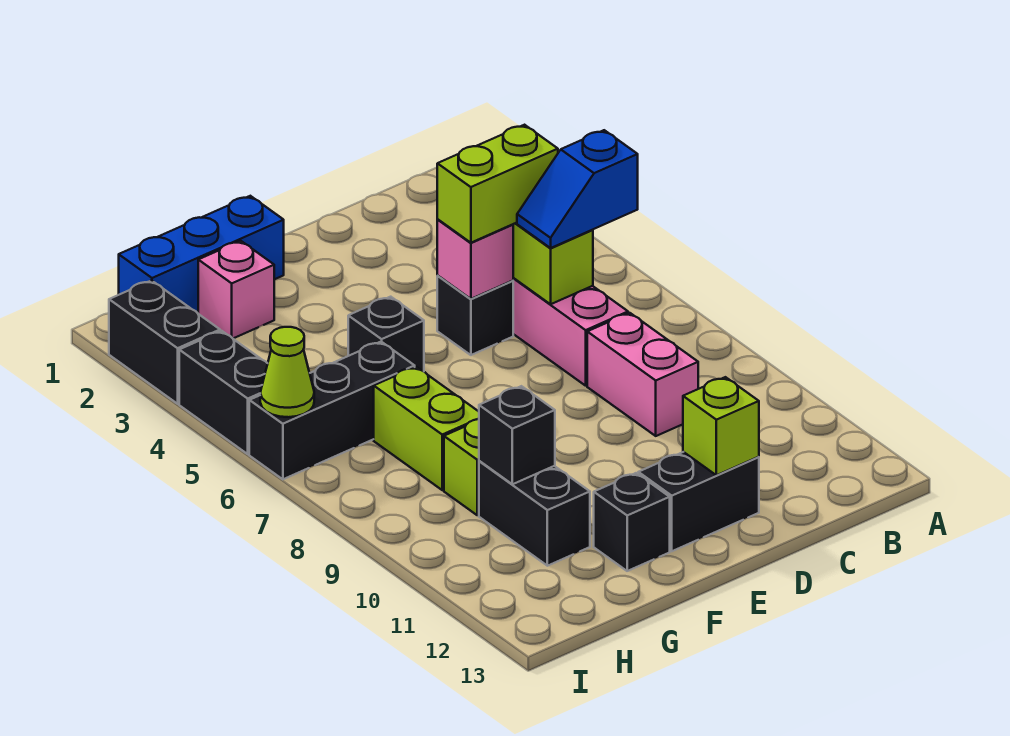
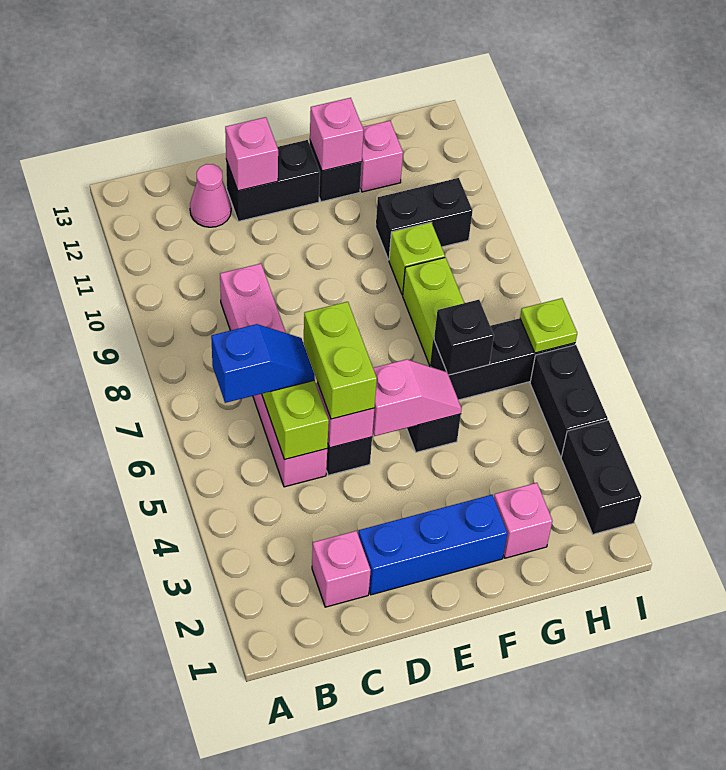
none -> pink 1x1 brick [312,531,371,607]
lime 1x2 brick [437,125,558,243] -> lime 1x2 brick turned to [303,302,377,419]
none -> pink 1x1 cone [190,164,231,227]
lime 1x1 brick [683,377,759,475] -> pink 1x1 brick [225,117,278,191]
none -> pink 1x2 slope [373,359,462,436]
blue 1x3 brick [119,196,284,313] -> blue 1x3 brick moved to [358,495,508,595]
none -> pink 1x1 brick [310,98,364,171]
black 1x2 brick [479,461,590,566] -> black 1x2 brick turned to [376,178,473,260]
black 1x1 brick [479,386,555,484] -> black 1x1 brick moved to [434,300,494,375]
none -> pink 1x1 brick [360,121,403,192]
lime 1x1 cone [260,327,314,417] -> lime 1x1 plate [520,298,577,353]

